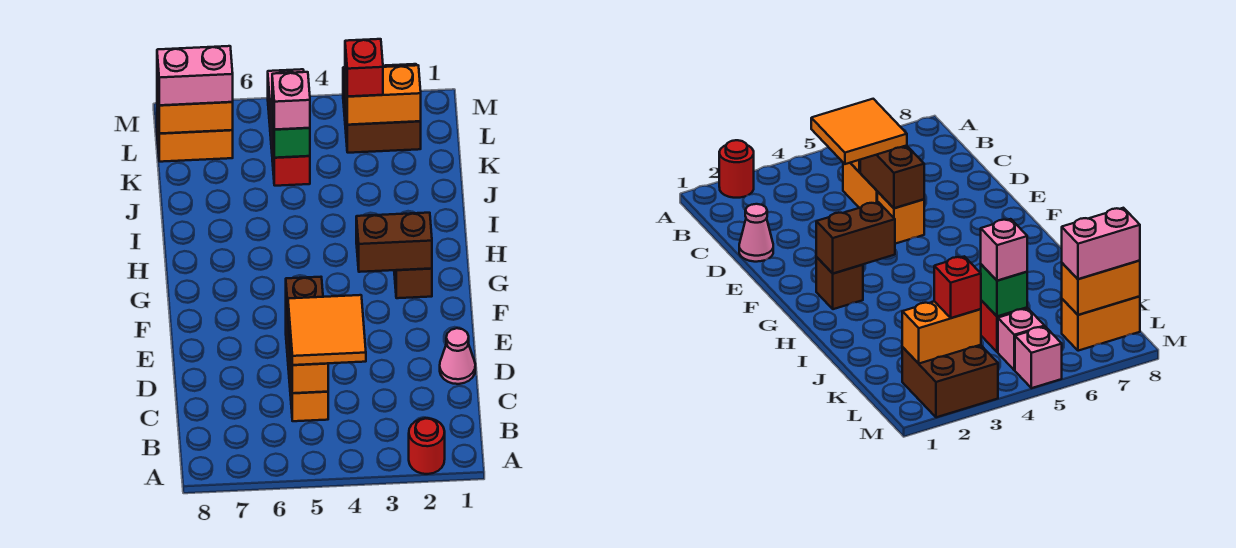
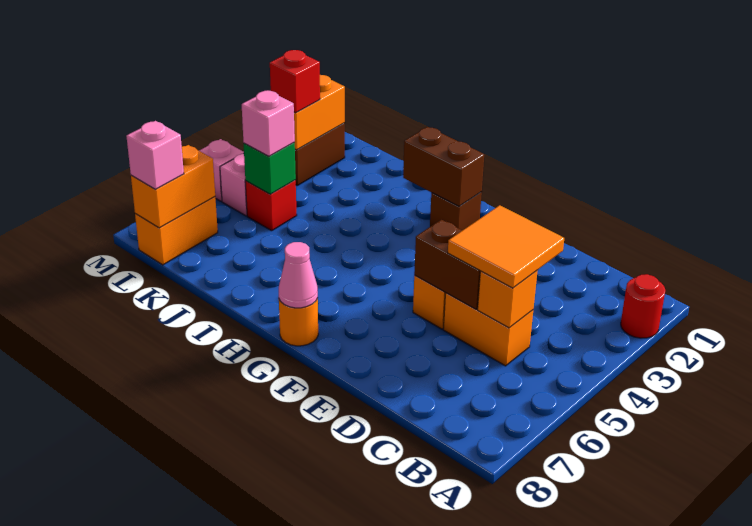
pink 1x1 cone [440,328,475,384] -> pink 1x1 cone moved to [279,242,318,308]
brown 1x2 brick [356,213,432,272] -> brown 1x2 brick turned to [403,127,484,206]
none -> orange 1x1 round brick [279,298,318,346]
pink 1x2 brick [157,46,233,105] -> pink 1x1 brick [126,121,184,190]

